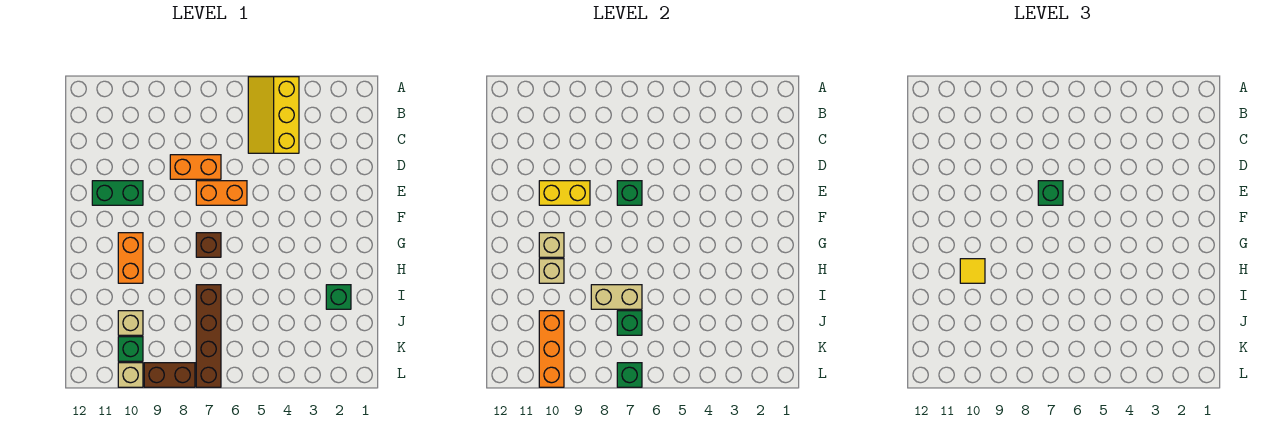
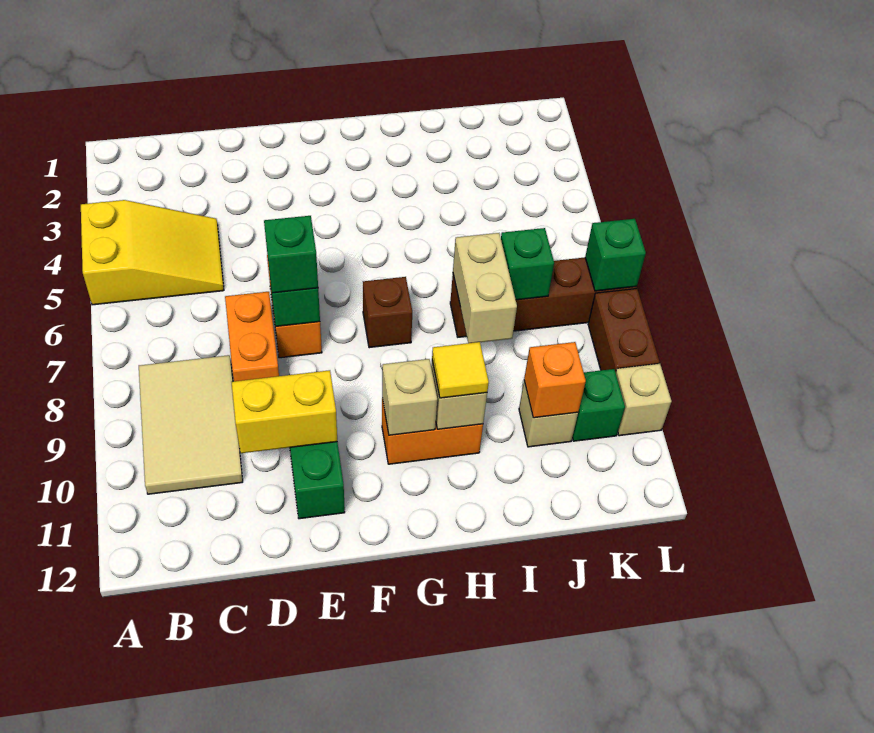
yellow 2x3 slope [248,77,299,153] -> yellow 2x3 slope turned to [81,200,224,305]
none -> tan 2x3 tile [139,355,243,494]
yellow 1x2 brick [539,181,590,205] -> yellow 1x2 brick turned to [232,370,337,453]
green 1x1 brick [326,285,351,309] -> none
orange 1x3 brick [539,311,564,387] -> orange 1x1 brick [524,342,586,418]

